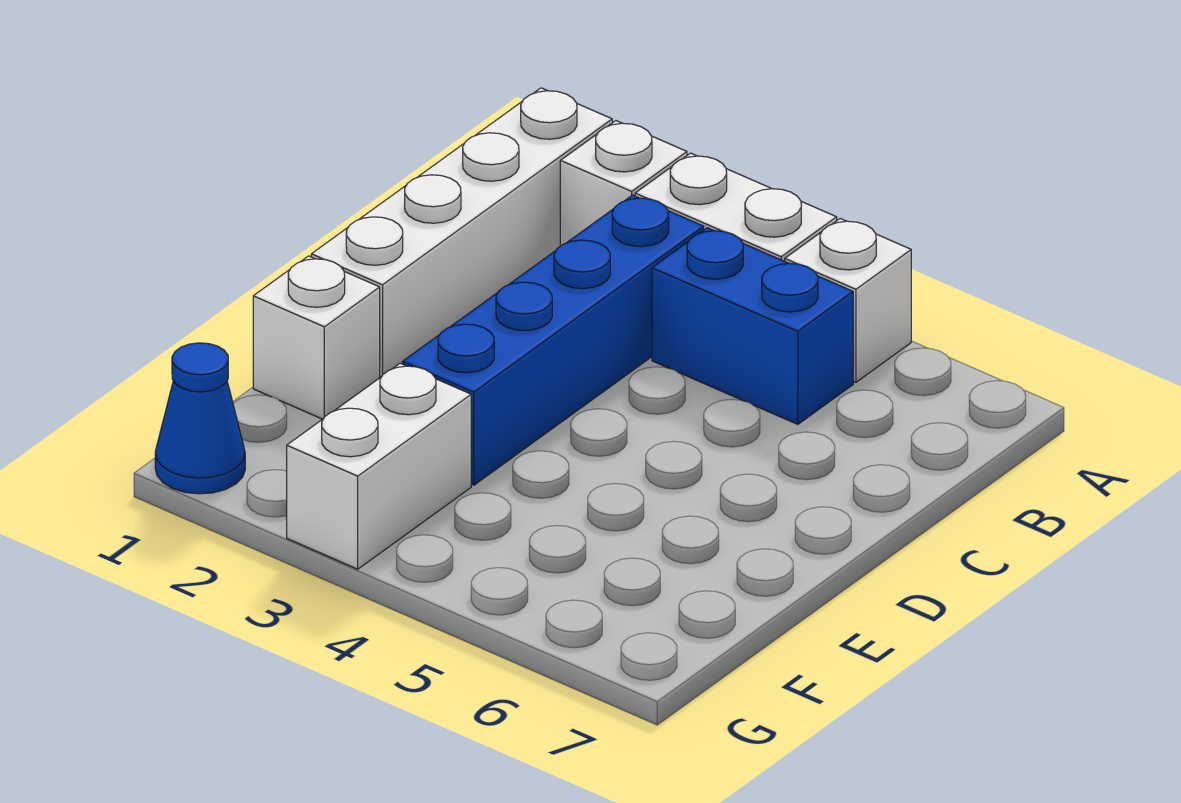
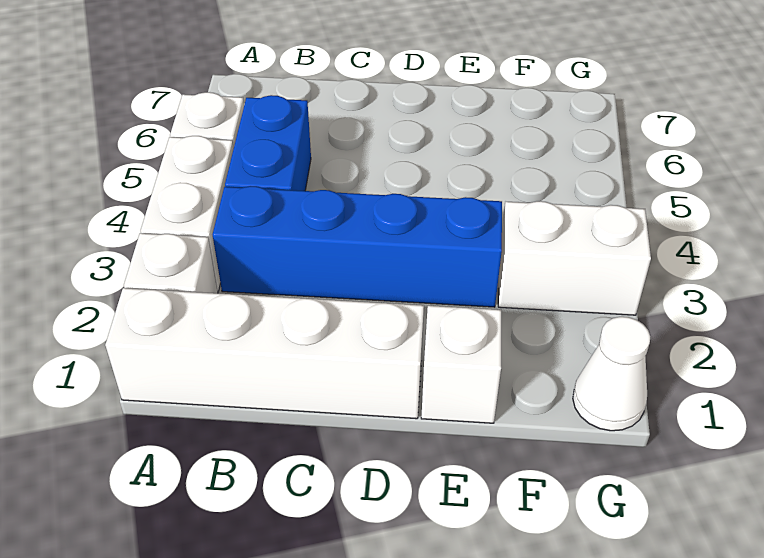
blue 1x1 cone [155,343,245,494] -> white 1x1 cone [573,317,650,431]

